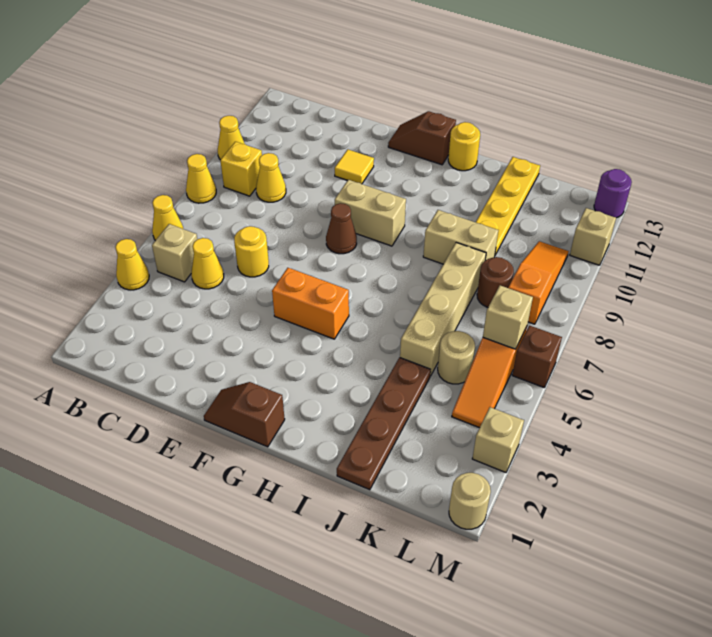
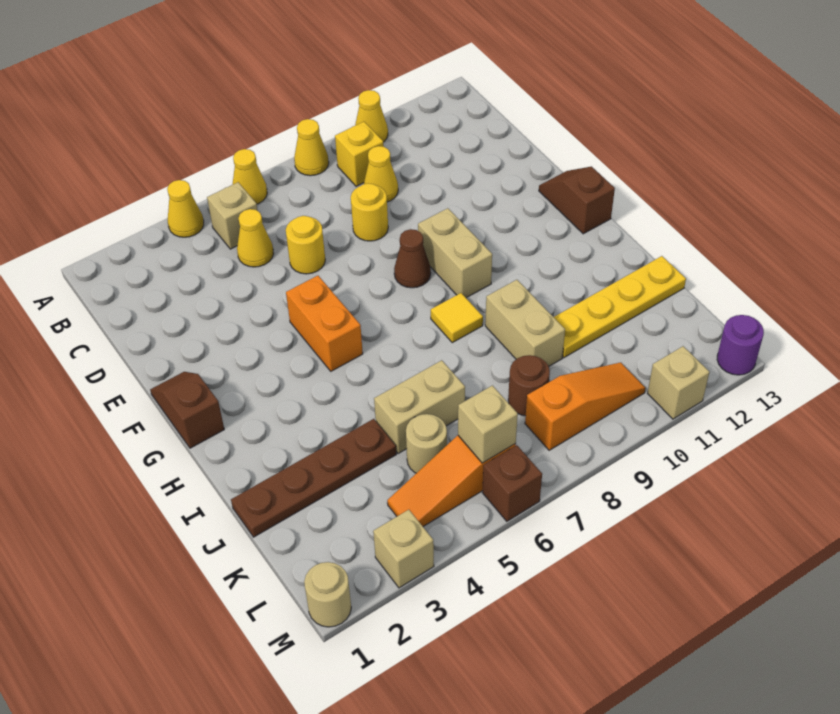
yellow 1x1 tile [335,149,374,184] -> yellow 1x1 tile moved to [431,293,483,343]
yellow 1x1 round brick [448,122,480,171] -> yellow 1x1 round brick moved to [351,183,388,241]
tan 1x4 brick [400,243,486,376] -> tan 1x2 brick [374,360,465,454]

